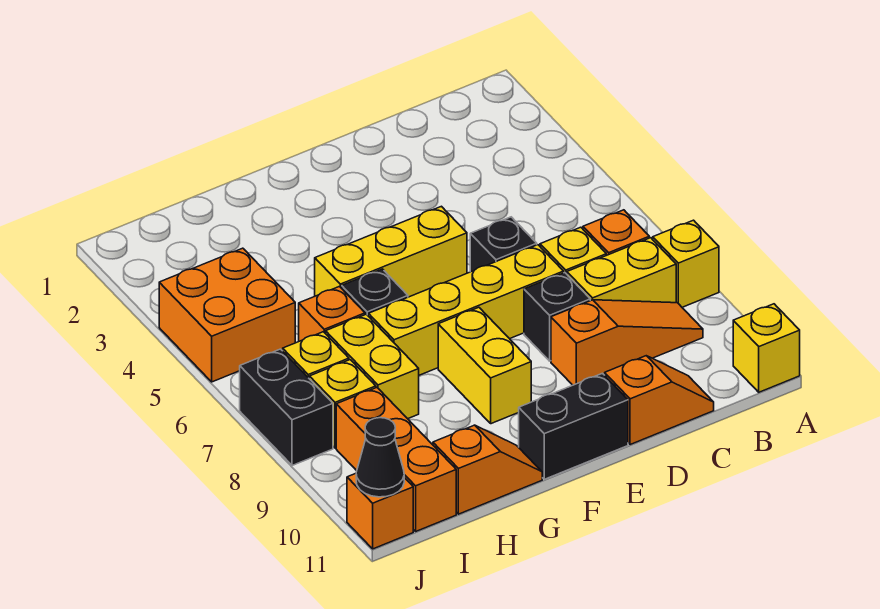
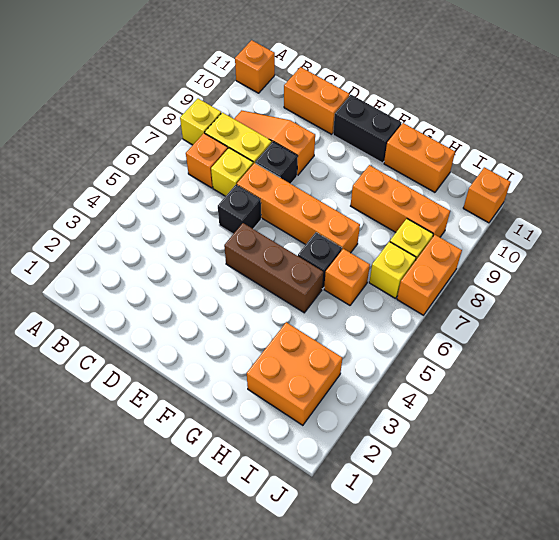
yellow 1x1 brick [733,304,800,392] -> orange 1x1 brick [235,40,275,93]
orange 1x2 slope [605,356,714,445] -> orange 1x2 brick [284,67,350,134]
yellow 1x4 brick [368,245,564,375] -> orange 1x4 brick [237,163,360,253]
yellow 1x3 brick [315,206,467,297] -> brown 1x3 brick [224,223,323,313]
yellow 1x2 brick [438,307,531,424] -> none
orange 1x2 slope [433,425,542,514] -> orange 1x2 brick [384,123,455,192]
yellow 1x2 brick [326,314,419,419] -> none
orange 2x2 brick [159,248,295,382] -> orange 2x2 brick moved to [247,322,342,425]
orange 1x3 brick [336,388,456,531] -> orange 1x3 brick turned to [351,165,450,237]
black 1x2 brick [240,349,333,466] -> orange 1x2 brick [397,235,462,315]
black 1x1 cone [356,418,404,497] -> none

